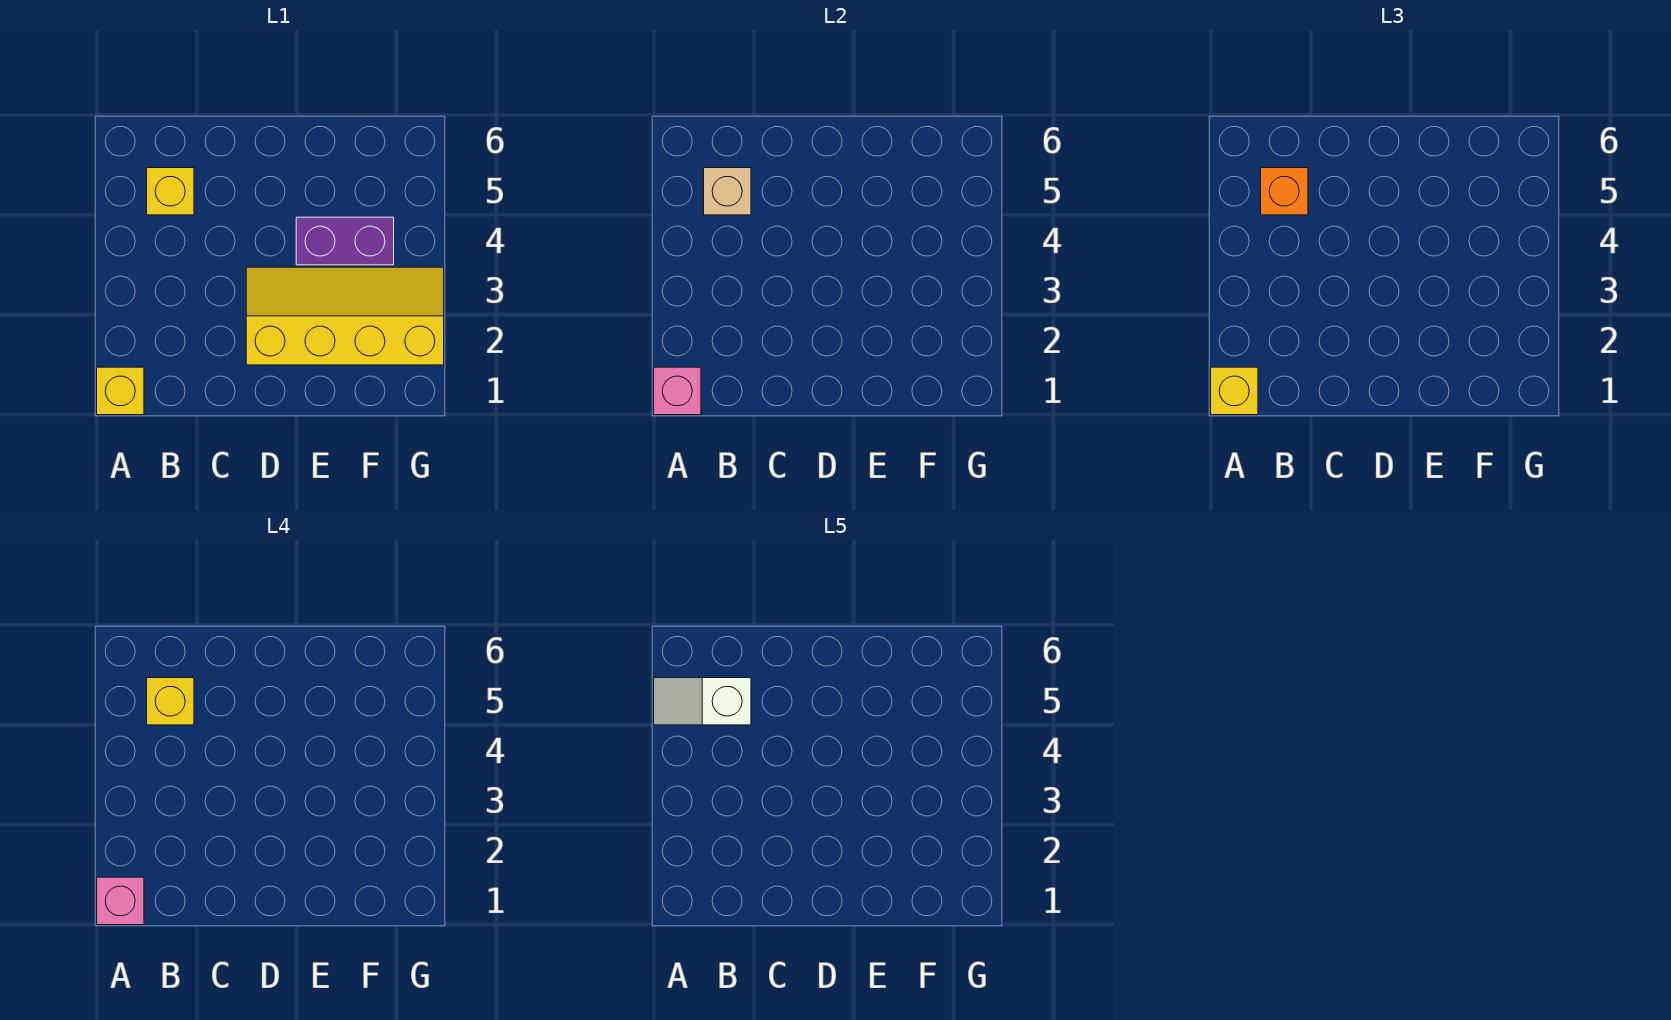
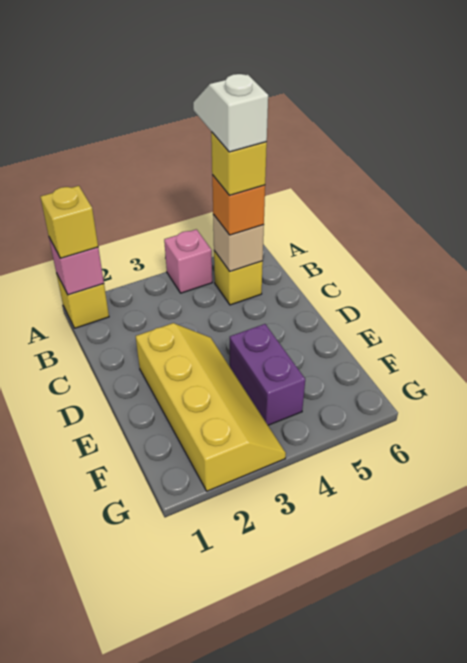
pink 1x1 brick [97,877,144,925] -> pink 1x1 brick moved to [164,229,212,293]

